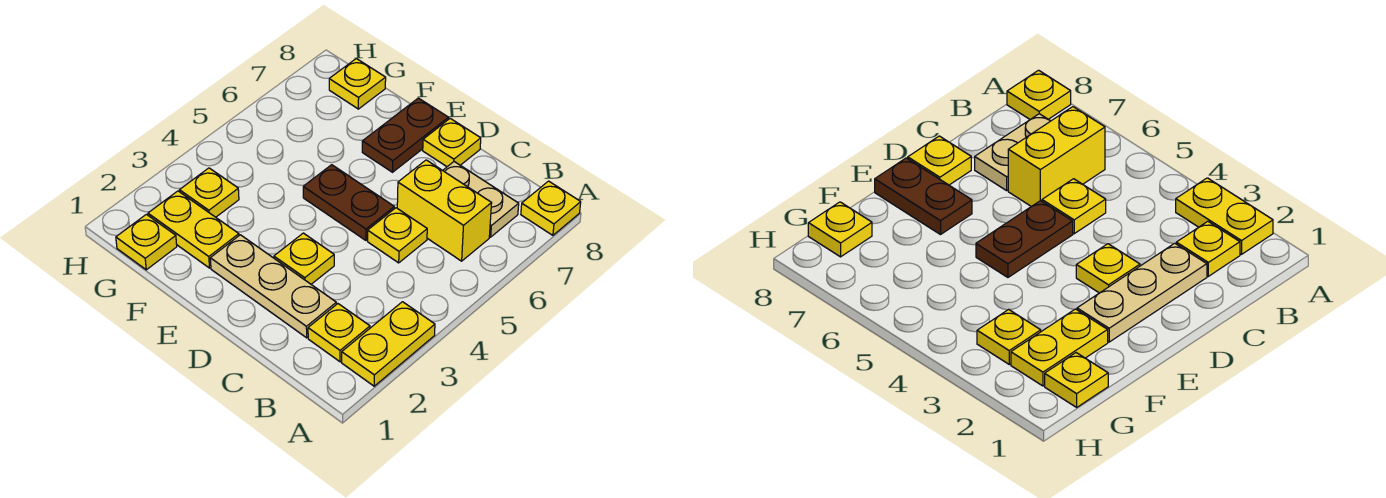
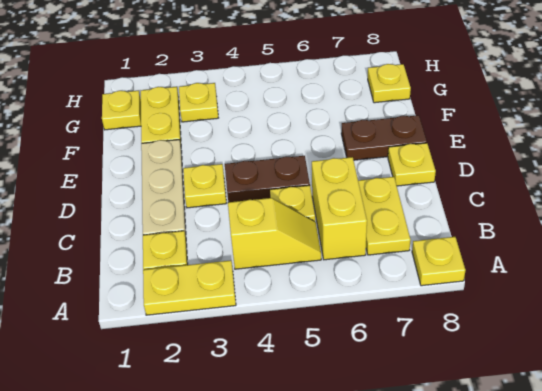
none -> yellow 1x2 slope [228,198,321,269]
tan 1x2 plate [443,162,519,237] -> yellow 1x2 plate [358,177,411,255]
brown 1x2 plate [303,165,394,240] -> brown 1x2 plate turned to [225,156,310,202]

